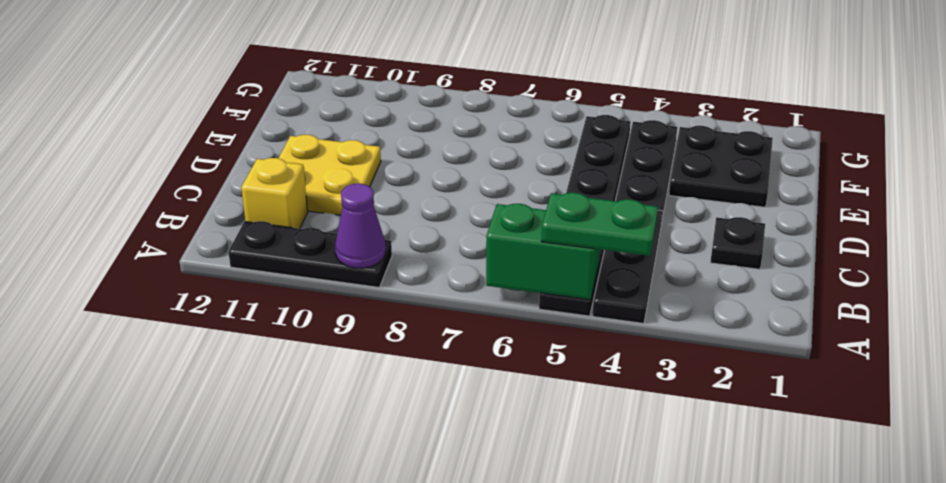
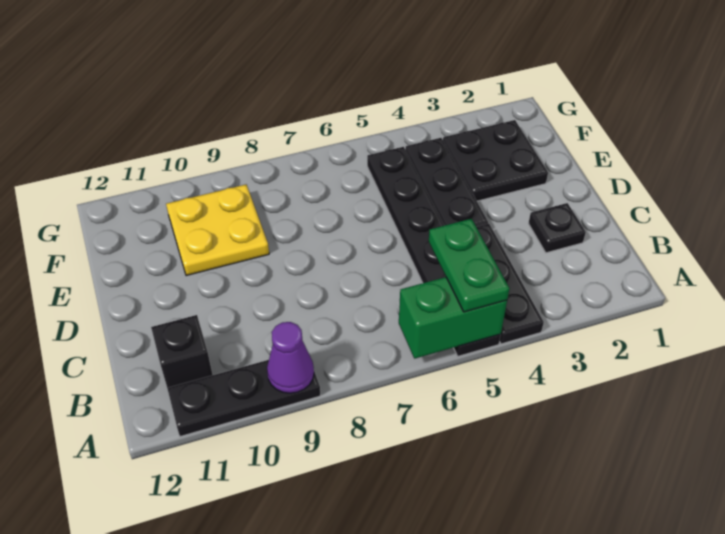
green 1x2 plate [541,193,658,256] -> green 1x2 plate turned to [429,219,509,312]
yellow 1x1 brick [241,158,308,229] -> black 1x1 brick [151,315,213,388]
yellow 2x2 plate [279,135,381,215] -> yellow 2x2 plate moved to [166,185,269,276]

